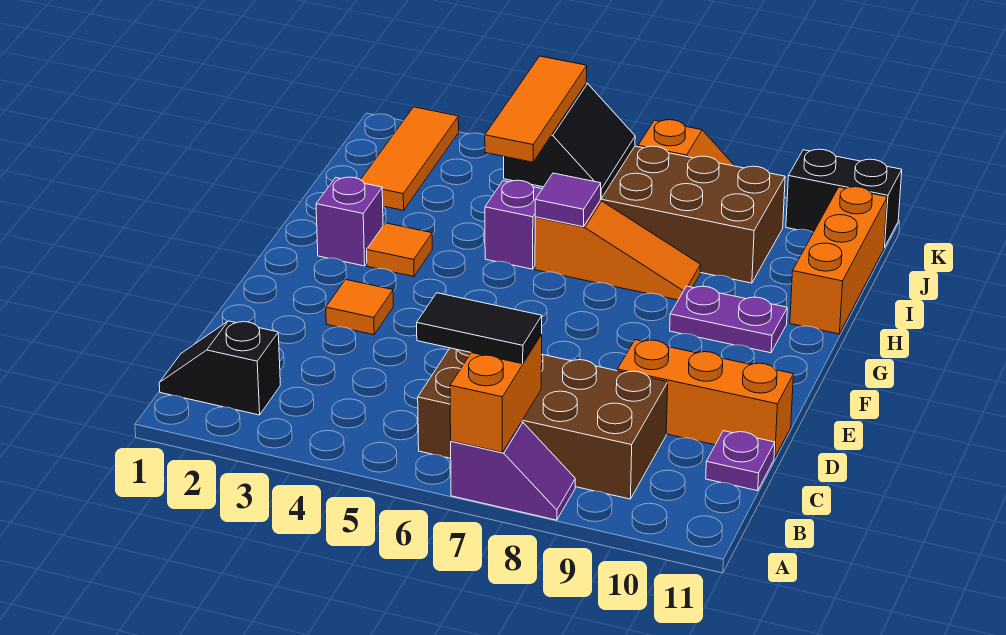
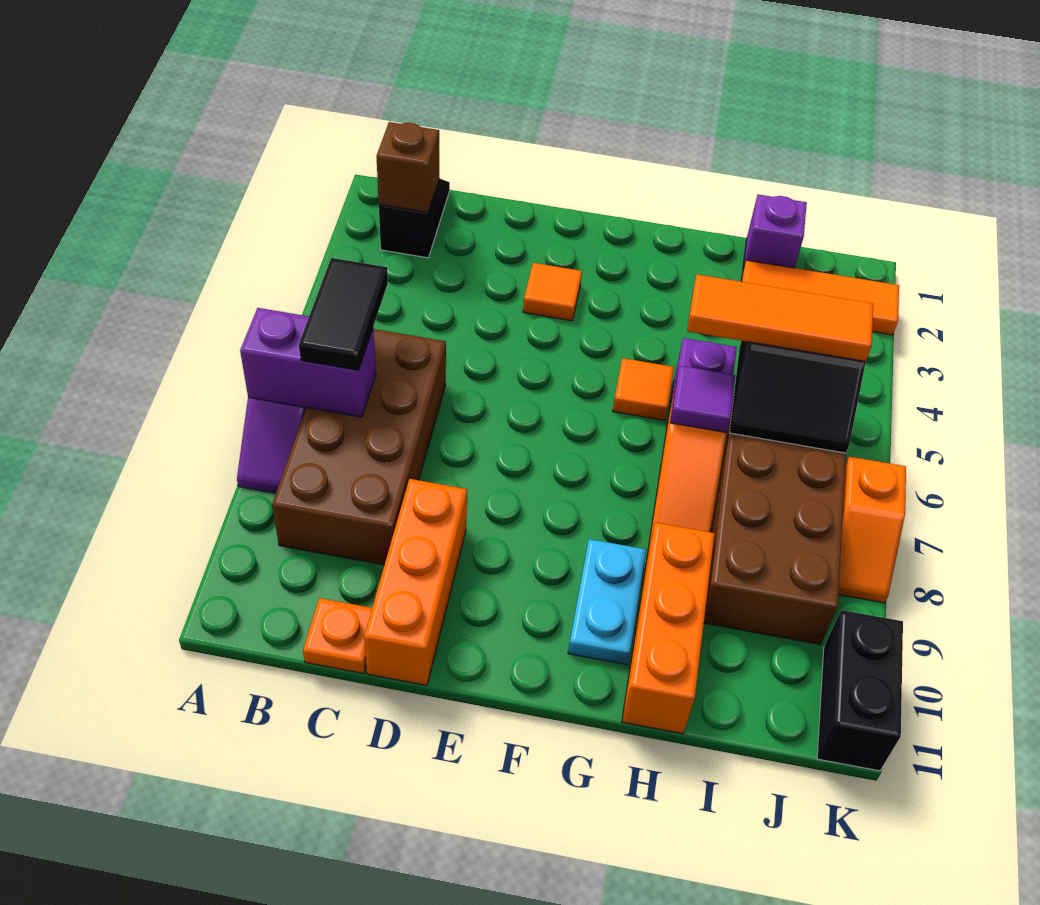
orange 1x2 brick [450,335,542,452] -> purple 1x2 brick [240,308,376,417]
none -> brown 1x1 brick [376,122,439,212]
purple 1x1 plate [706,431,775,491] -> orange 1x1 plate [303,598,372,674]
purple 1x1 brick [316,177,383,266] -> purple 1x1 brick moved to [743,194,807,269]
orange 1x1 tile [367,223,432,276] -> orange 1x1 tile moved to [613,358,674,421]
purple 1x2 plate [670,286,787,353] -> cyan 1x2 plate [568,539,646,665]
orange 1x3 brick [790,187,887,334] -> orange 1x3 brick turned to [622,523,714,734]

